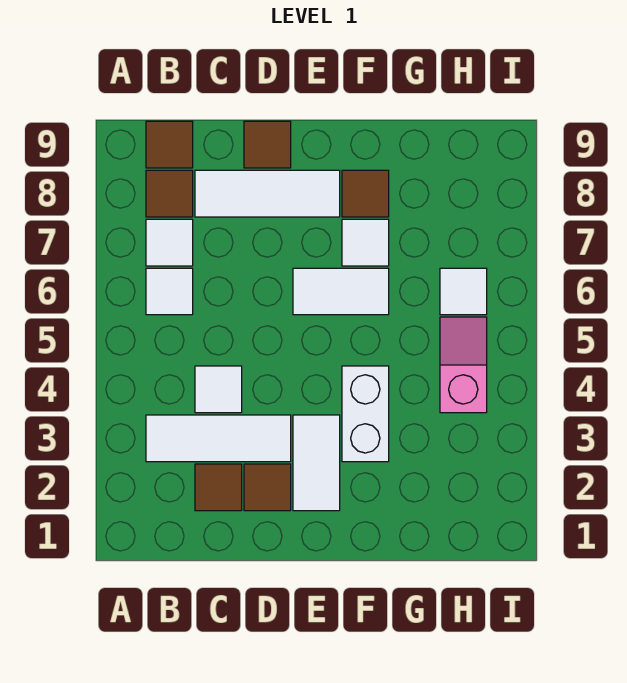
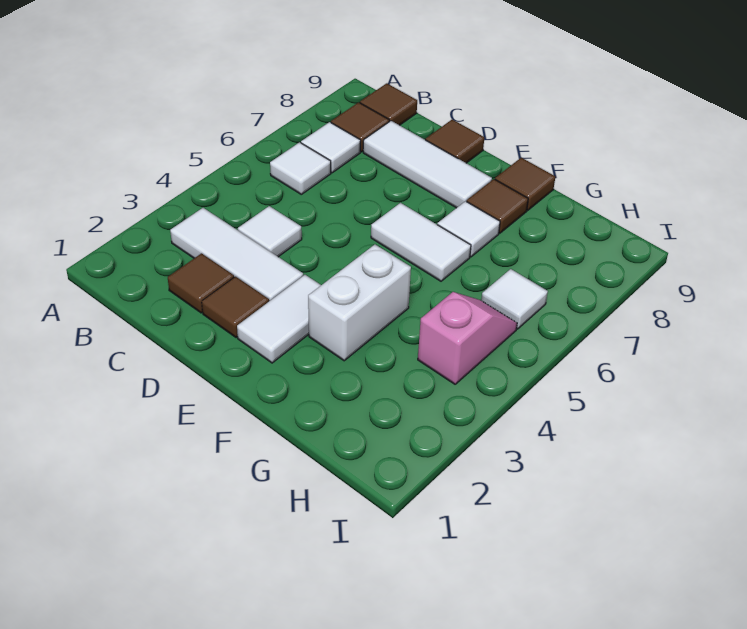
none -> brown 1x1 tile [495,158,555,210]

